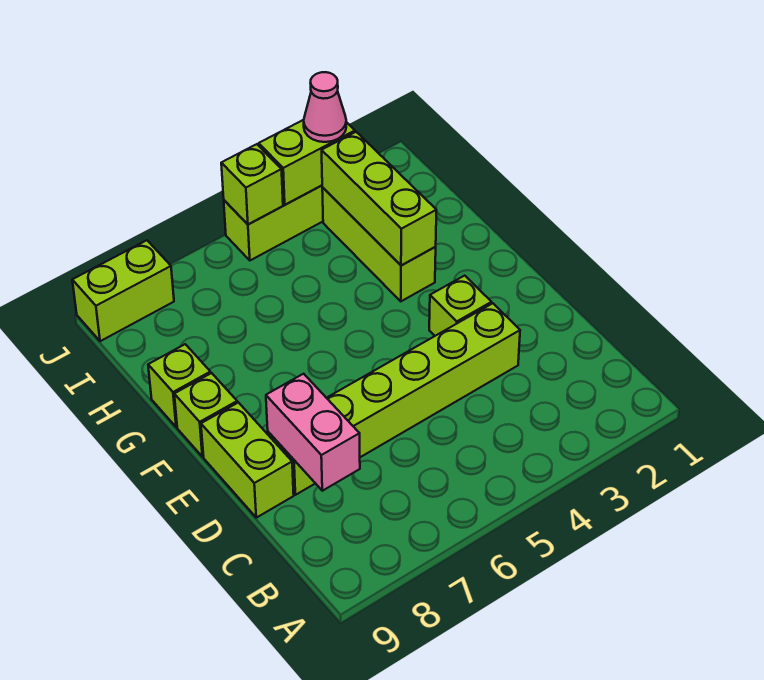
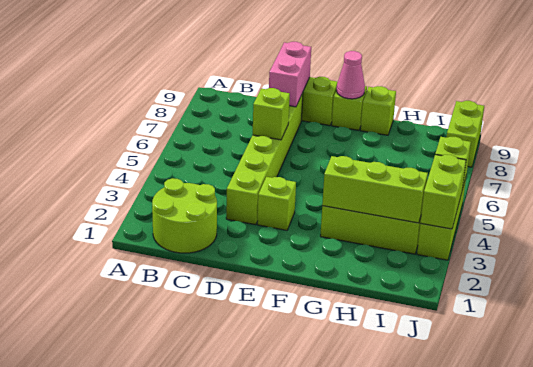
none -> lime 2x2 round brick [152,178,217,253]
pink 1x2 brick [266,374,360,491] -> pink 1x2 brick turned to [269,42,311,107]
none -> lime 1x1 brick [253,88,290,140]
pink 1x1 cone [304,72,346,142] -> pink 1x1 cone moved to [336,51,365,99]

